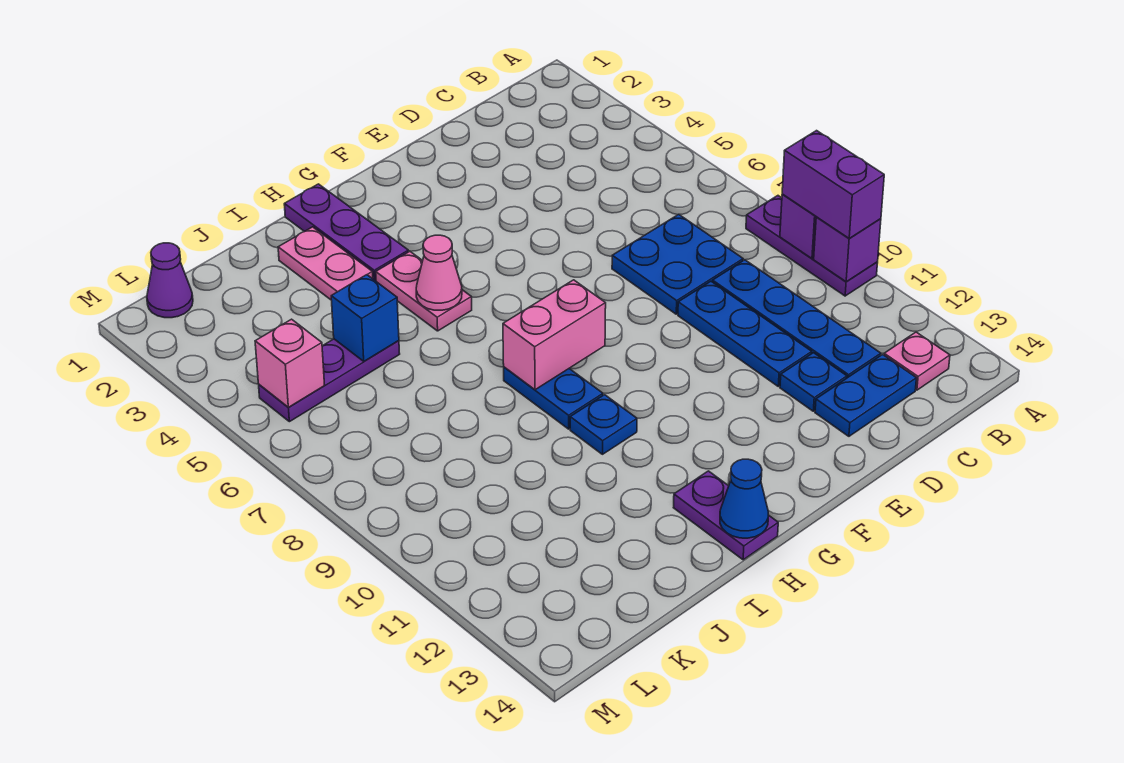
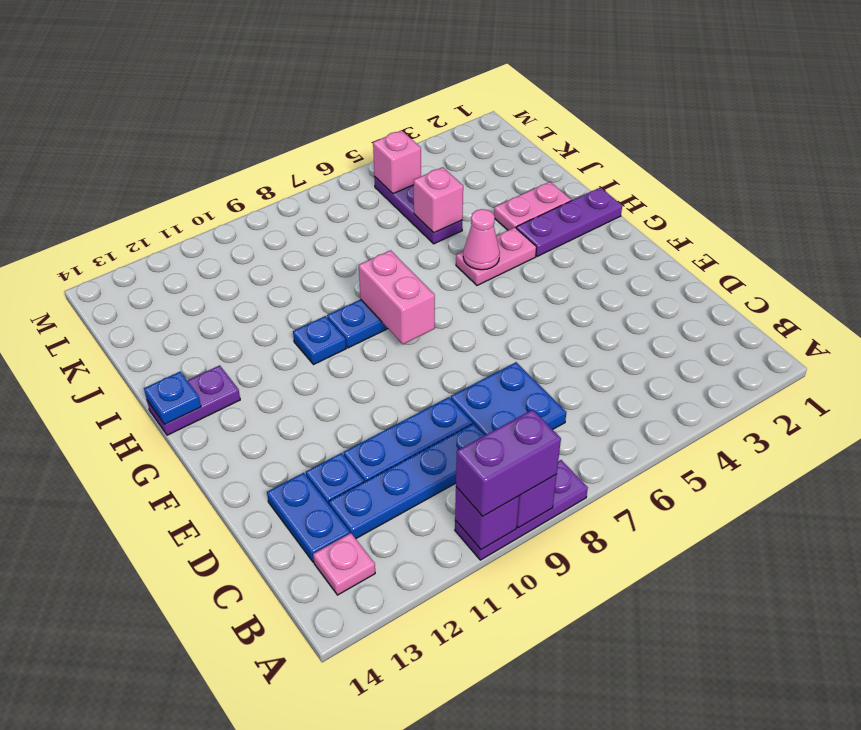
blue 1x1 cone [720,459,768,538] -> blue 1x1 plate [144,372,201,424]
blue 1x1 brick [331,275,399,361] -> pink 1x1 brick [414,167,463,233]
purple 1x1 cone [147,243,193,318] -> none

